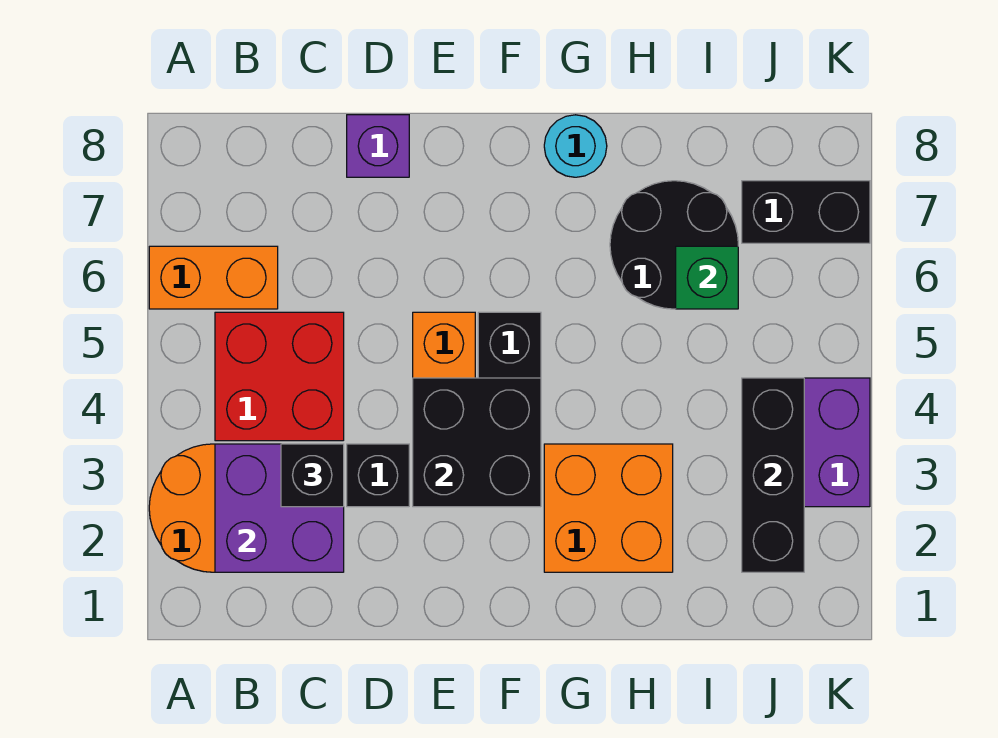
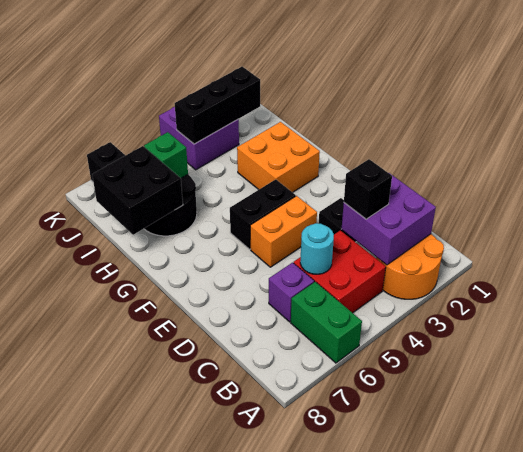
orange 1x2 brick [149,246,278,309] -> green 1x2 brick [291,282,362,363]
purple 1x1 brick [347,115,409,177] -> purple 1x1 brick moved to [269,263,314,322]
black 2x2 brick [413,378,541,507] -> black 2x2 brick moved to [92,146,183,235]
cyan 1x1 round brick [544,115,607,177] -> cyan 1x1 round brick moved to [300,223,334,274]

